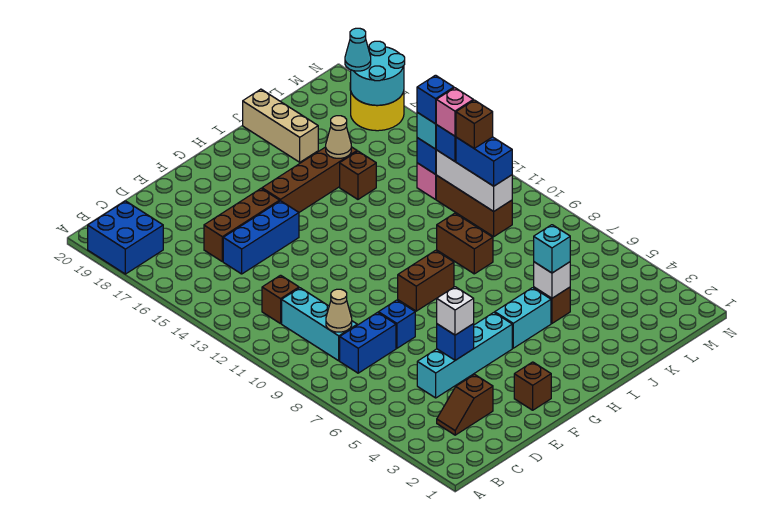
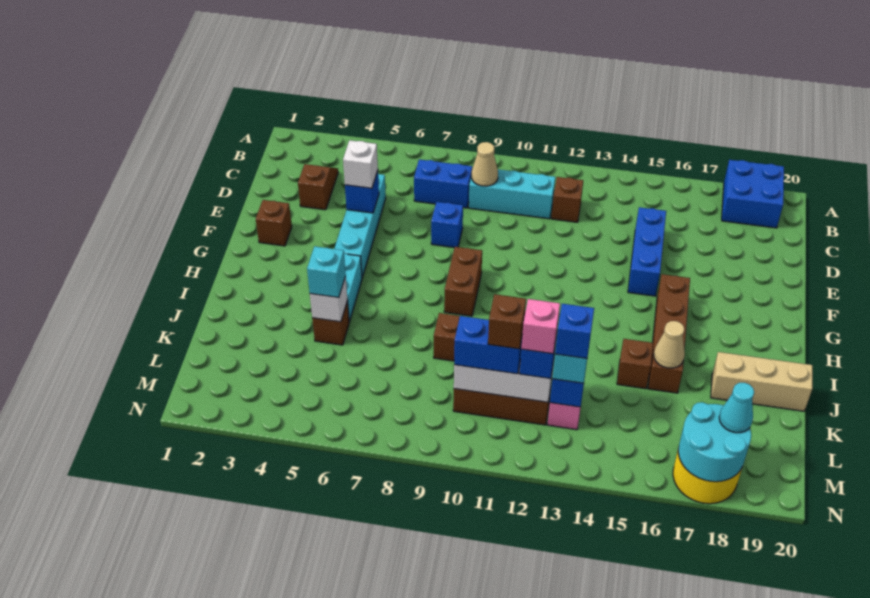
blue 1x2 brick [340,313,396,373] -> blue 1x2 brick turned to [414,160,472,208]
brown 1x3 brick [204,189,280,262] -> none

